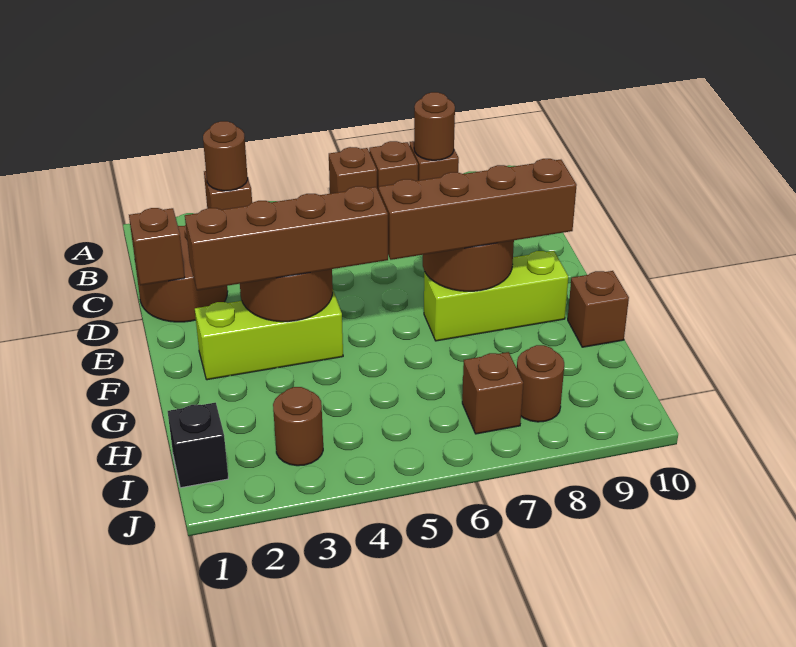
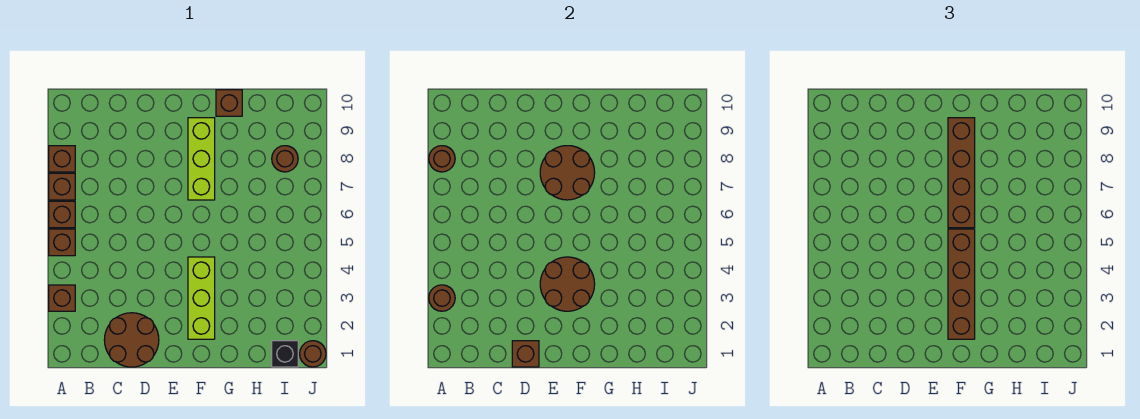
brown 1x1 round brick [273,387,323,466] -> brown 1x1 round brick moved to [300,341,326,367]
brown 1x1 brick [462,352,523,434] -> brown 1x1 brick moved to [49,229,75,256]

